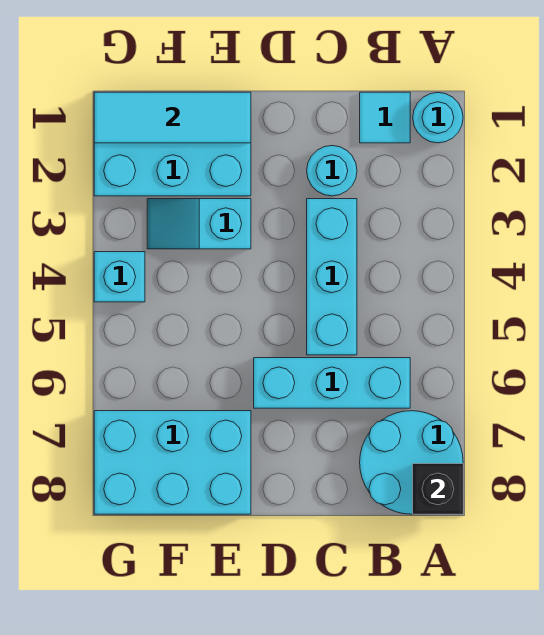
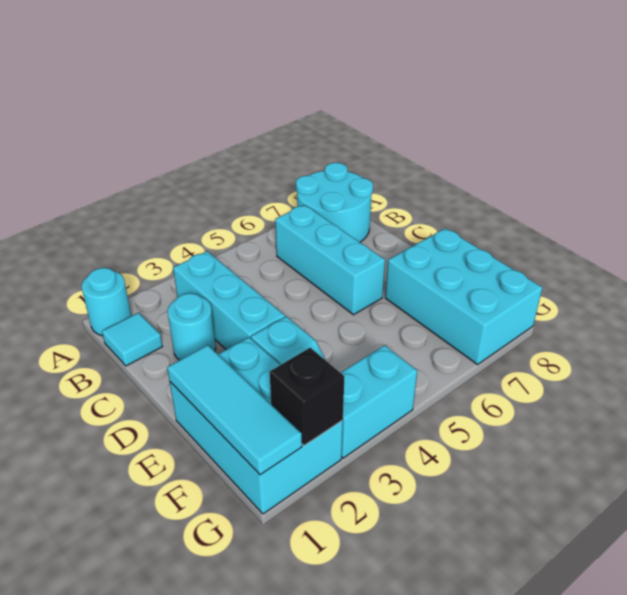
black 1x1 brick [413,464,463,514] -> black 1x1 brick moved to [270,348,344,445]
cyan 1x3 brick [307,199,357,355] -> cyan 1x3 brick turned to [173,251,285,350]
cyan 1x1 brick [94,252,145,302] -> cyan 1x2 brick [341,345,417,458]

